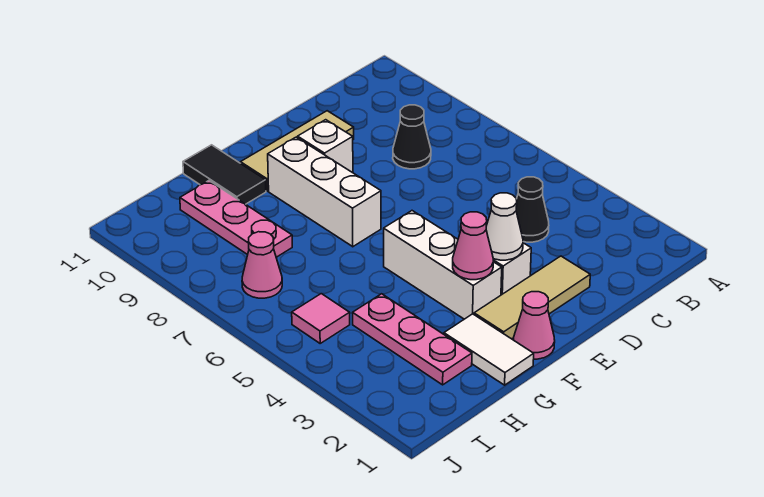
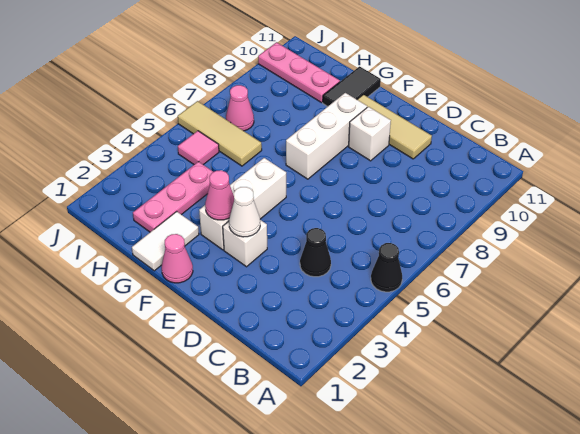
black 1x1 cone [393,105,431,169] -> black 1x1 cone moved to [371,243,402,292]
tan 1x3 tile [474,256,590,339] -> tan 1x3 tile moved to [178,101,262,166]
pink 1x3 plate [180,181,292,257] -> pink 1x3 plate turned to [258,42,340,103]

